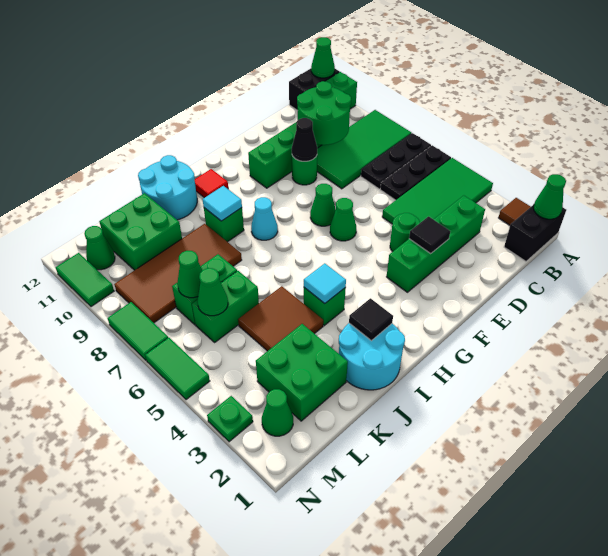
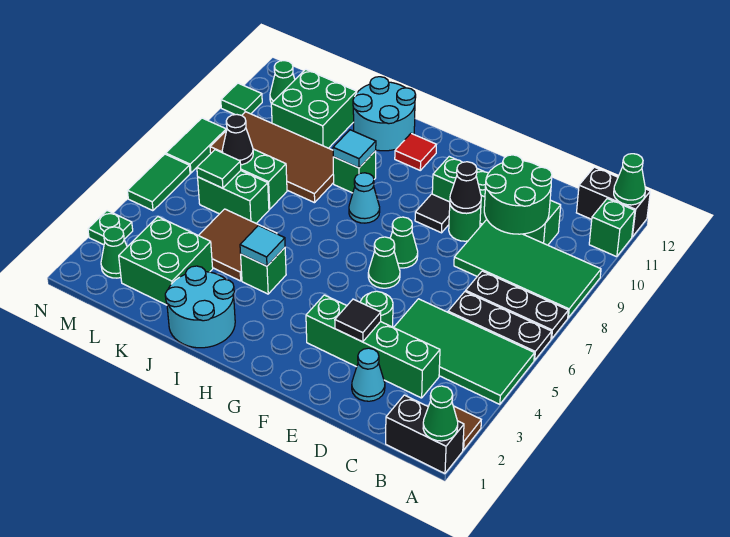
none -> cyan 1x1 cone [352,348,385,401]
black 1x1 tile [349,298,393,341] -> black 1x1 tile moved to [415,194,450,233]
green 1x1 cone [197,268,228,316] -> green 1x1 tile [197,150,241,188]
green 1x1 cone [177,251,202,298] -> black 1x1 cone [222,115,253,165]
green 1x2 tile [55,253,114,307] -> green 1x1 tile [221,83,262,115]

